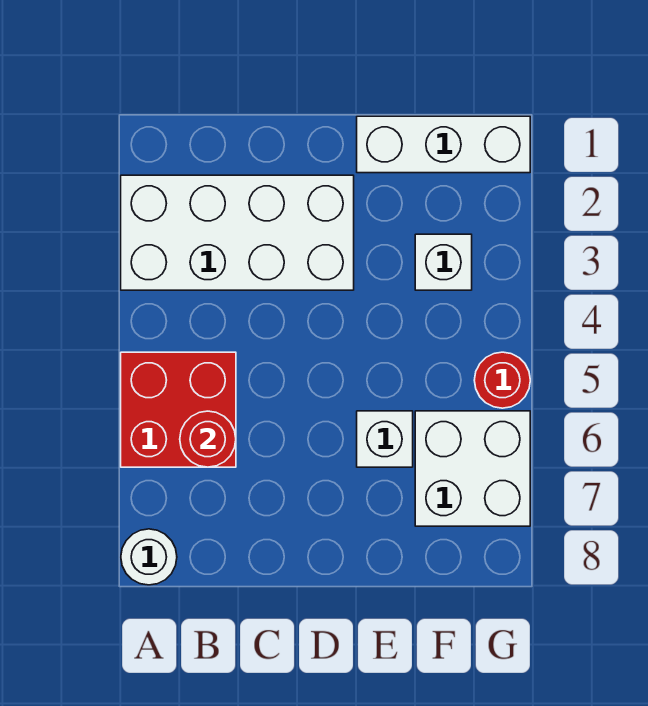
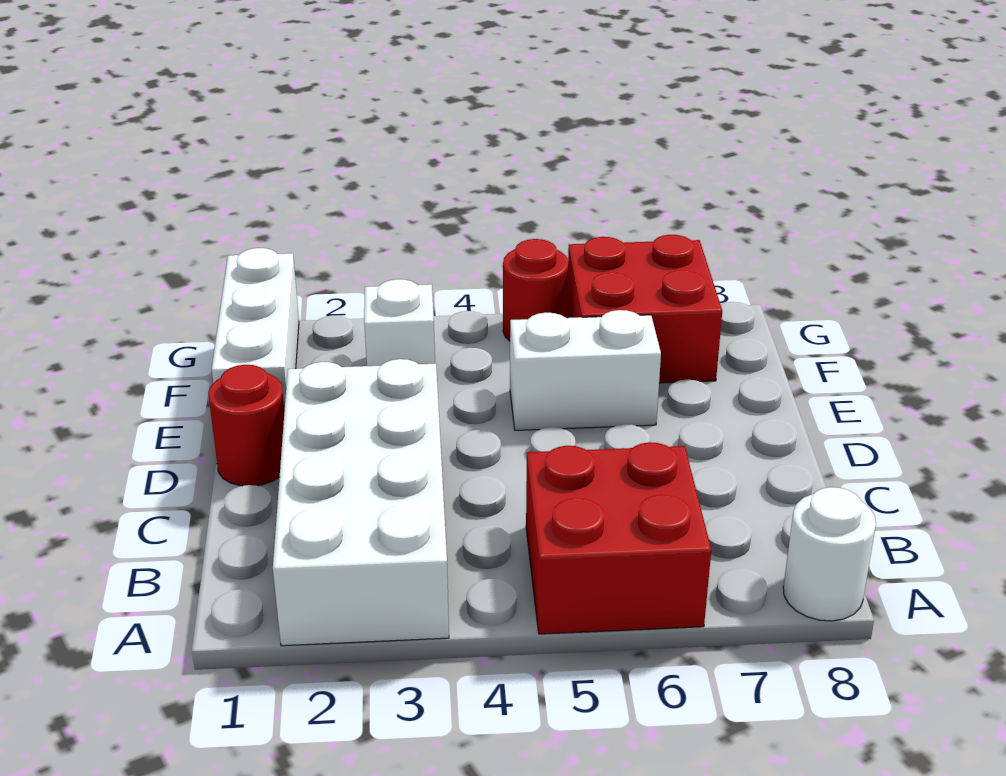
red 1x1 round brick [180,411,236,467] -> red 1x1 round brick moved to [208,365,285,486]
white 1x1 brick [357,411,413,467] -> white 1x2 brick [510,310,661,430]
white 2x2 brick [415,411,530,526] -> red 2x2 brick [567,235,722,383]

